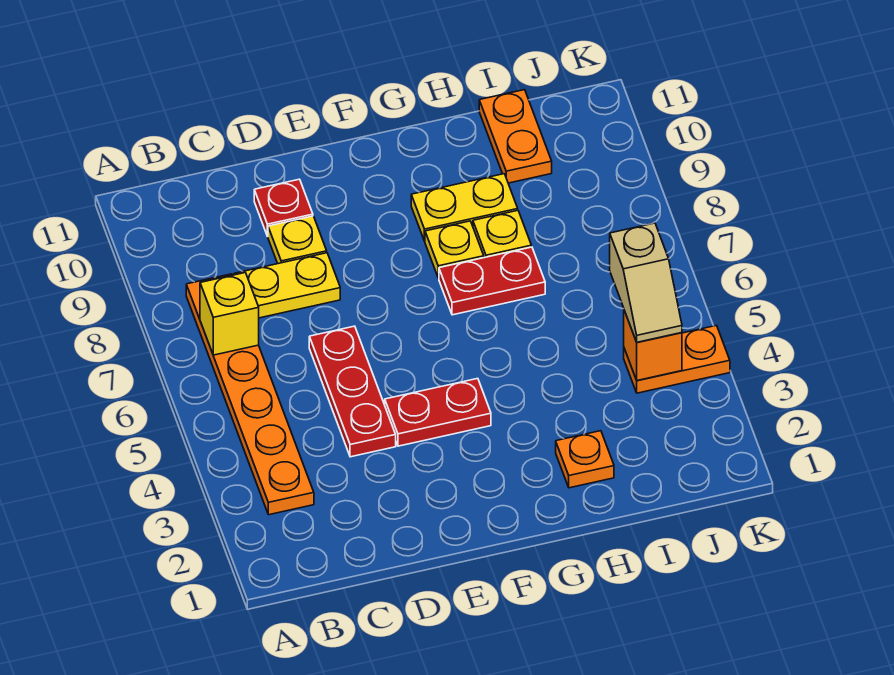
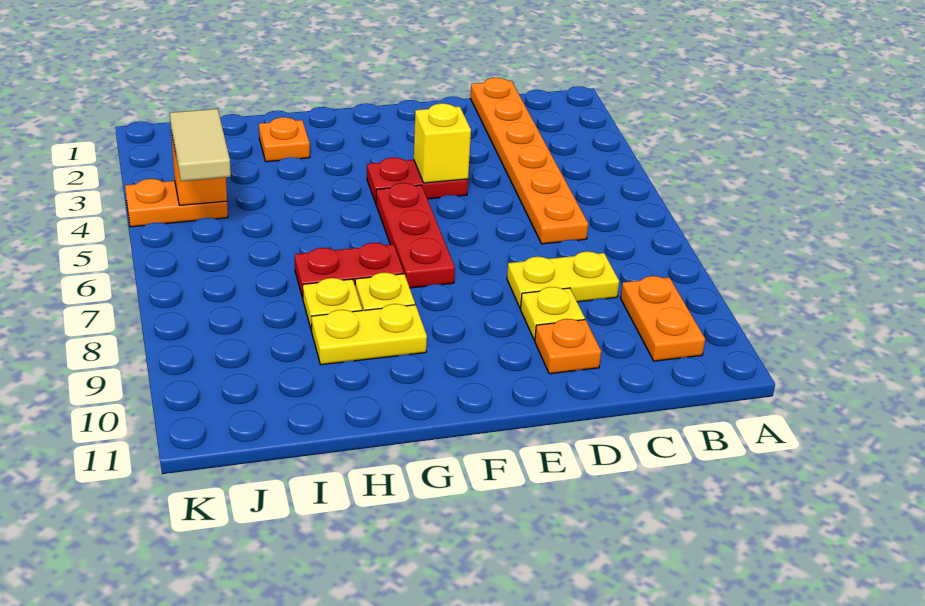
orange 1x6 plate [186,274,314,515] -> orange 1x6 plate moved to [471,78,588,244]
yellow 1x1 brick [200,273,259,355] -> yellow 1x1 brick moved to [414,103,471,183]
red 1x3 plate [309,326,396,457] -> red 1x3 plate moved to [376,183,455,288]
red 1x1 plate [254,179,313,236] -> orange 1x1 plate [535,319,601,374]
orange 1x2 plate [479,90,552,183] -> orange 1x2 plate moved to [621,276,705,361]
tan 1x2 slope [610,223,682,342] -> tan 1x2 tile [170,109,231,181]

